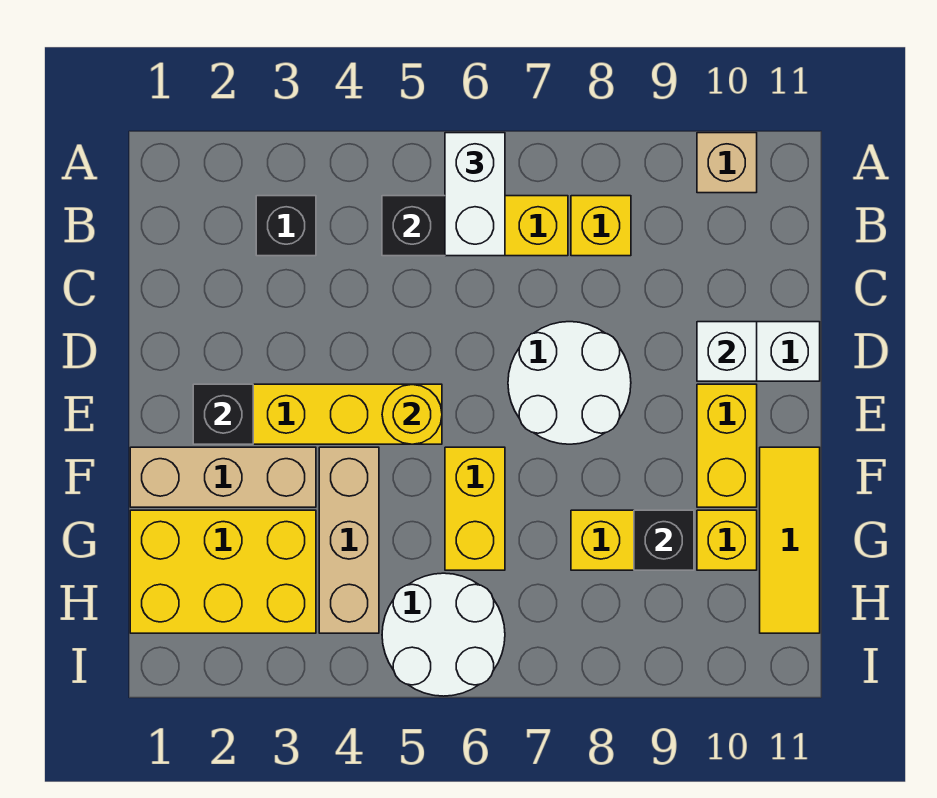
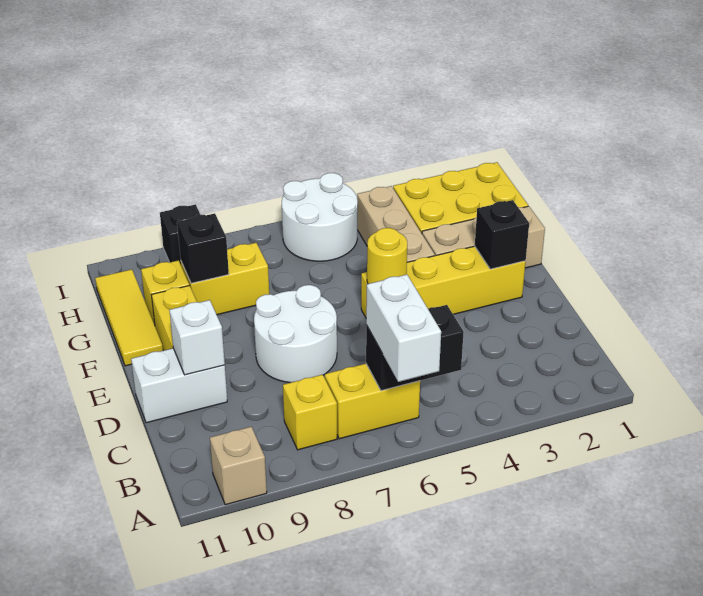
black 1x1 brick [256,196,316,256] -> black 1x1 brick moved to [160,205,200,264]
yellow 1x2 brick [445,447,505,570] -> none

